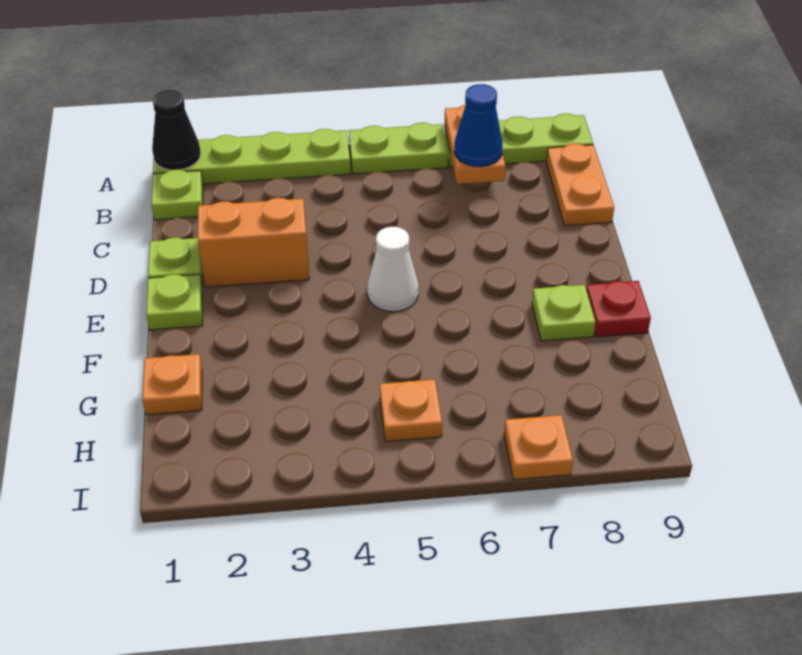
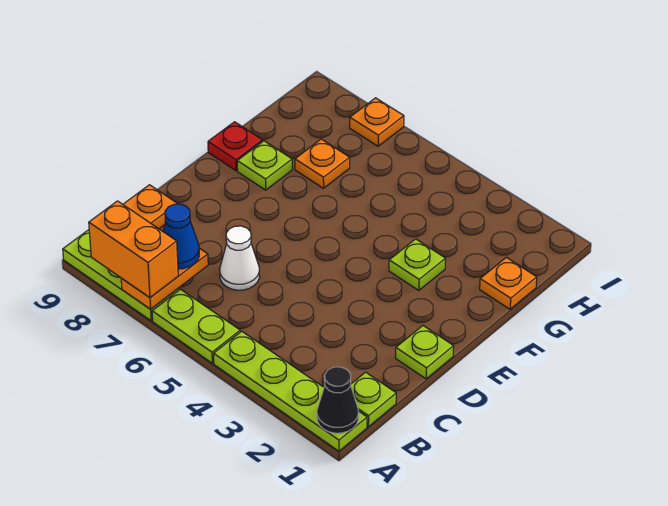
orange 1x2 brick [198,198,309,287] -> orange 1x2 brick moved to [89,201,178,298]
lime 1x1 plate [146,274,202,330] -> lime 1x1 plate moved to [389,239,446,290]
white 1x1 cone [367,227,419,312] -> white 1x1 cone moved to [220,226,260,290]
orange 1x1 plate [380,379,442,442] -> orange 1x1 plate moved to [295,139,350,188]

